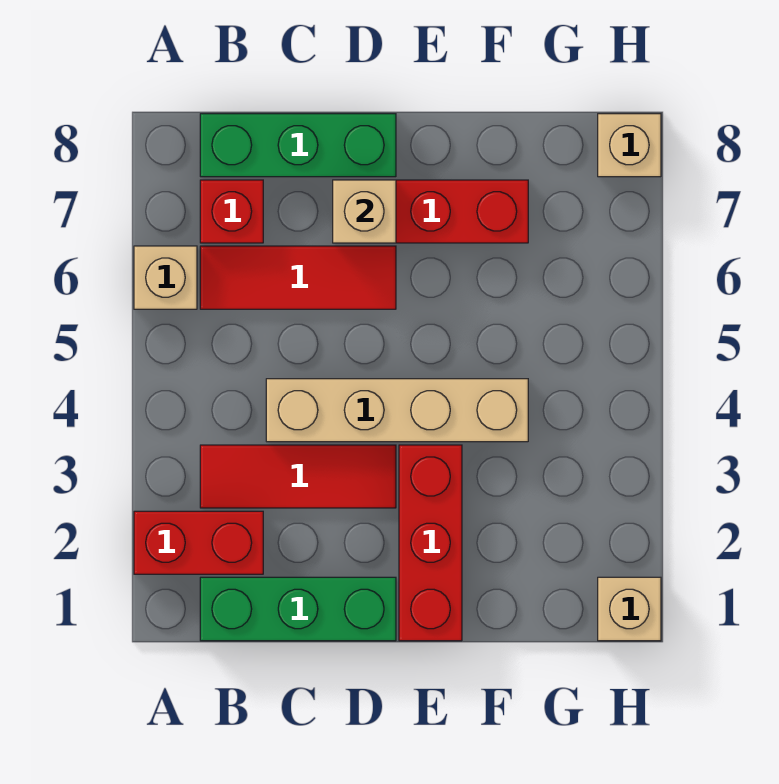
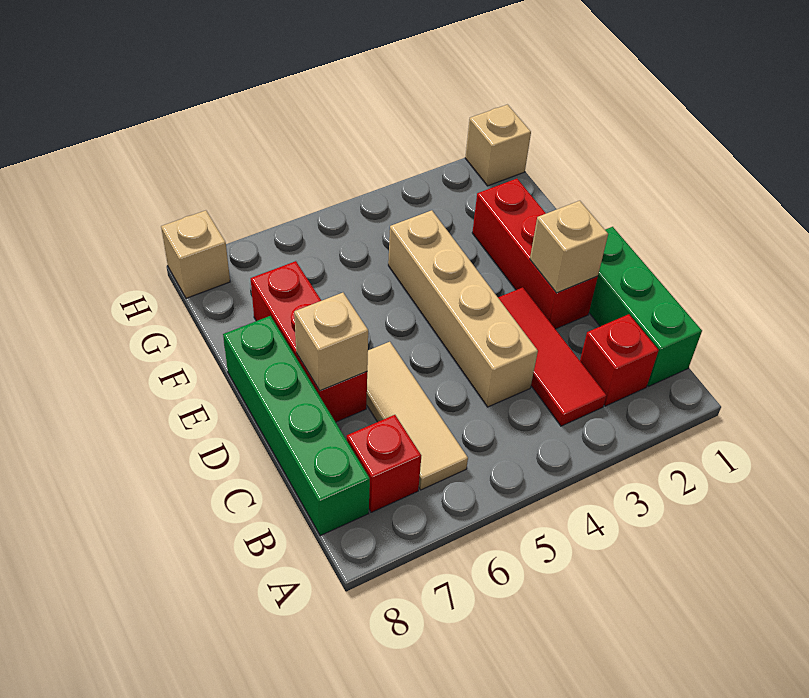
red 1x2 brick [134,511,263,574] -> red 1x1 brick [580,314,659,406]
tan 1x1 brick [134,246,197,309] -> tan 1x1 brick moved to [530,201,608,293]
red 1x3 tile [200,246,396,309] -> tan 1x3 tile [367,342,468,490]
green 1x3 brick [200,114,396,177] -> green 1x4 brick [223,316,370,536]
red 1x3 brick [399,445,462,641] -> red 1x3 brick turned to [472,178,598,329]

